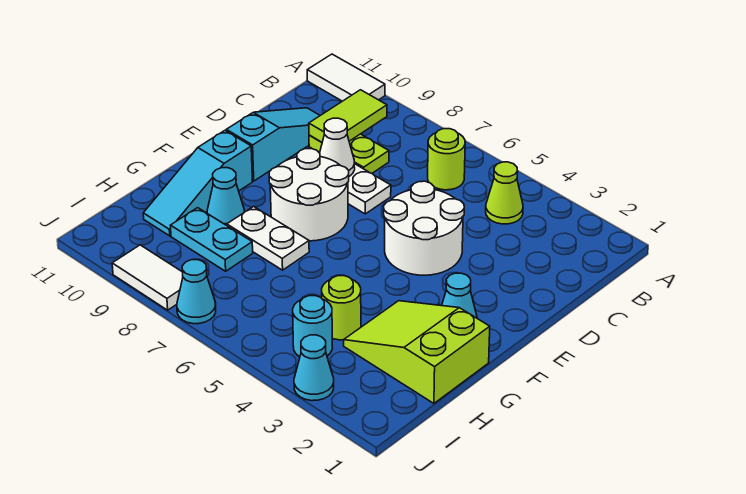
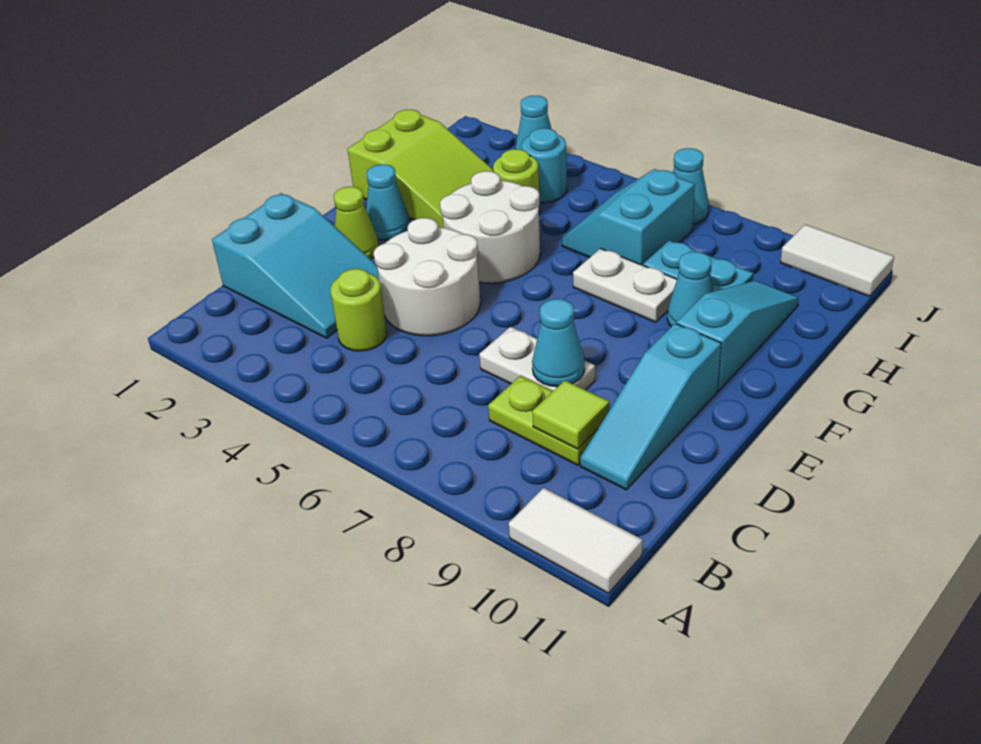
lime 1x1 cone [486,162,523,224] -> lime 1x1 cone moved to [334,187,379,259]
lime 1x1 round brick [428,129,465,190] -> lime 1x1 round brick moved to [330,269,387,351]
lime 1x2 tile [309,90,387,142] -> lime 1x1 tile [532,380,609,449]
none -> cyan 2x3 slope [212,193,379,338]
white 1x1 cone [320,118,355,176] -> cyan 1x1 cone [532,299,585,387]
white 2x2 round brick [269,149,349,241] -> white 2x2 round brick moved to [440,171,540,283]
none -> cyan 2x2 slope [562,169,695,265]
white 1x2 tile [112,245,183,310] -> white 1x2 tile moved to [780,225,894,296]

